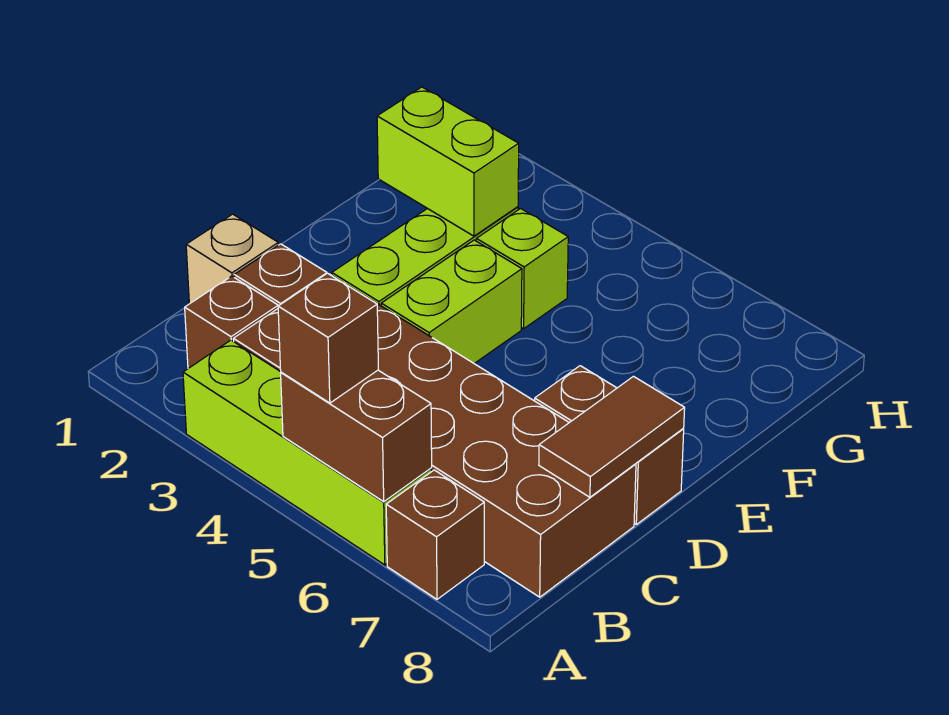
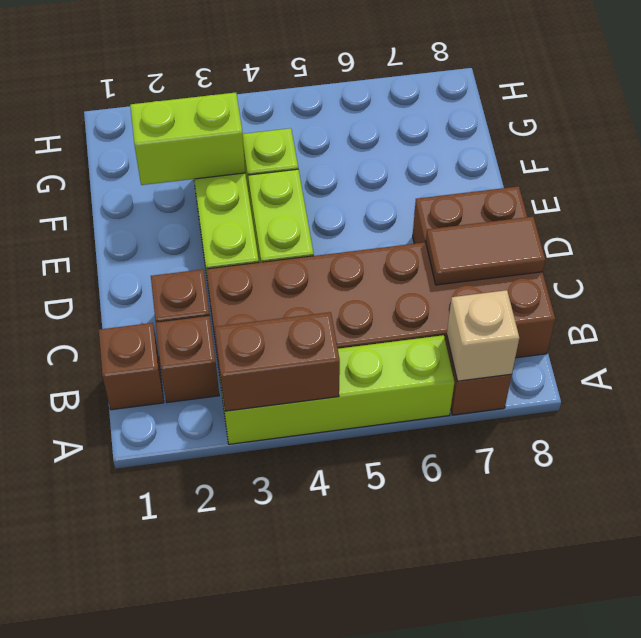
brown 1x2 brick [281,370,432,502] -> brown 1x2 brick moved to [215,312,340,411]
brown 1x1 brick [278,273,378,403] -> brown 1x1 brick moved to [99,323,164,410]
tan 1x1 brick [186,214,278,304] -> tan 1x1 brick moved to [447,290,519,381]
brown 1x2 tile [539,376,685,497] -> brown 1x2 tile turned to [426,217,545,285]

